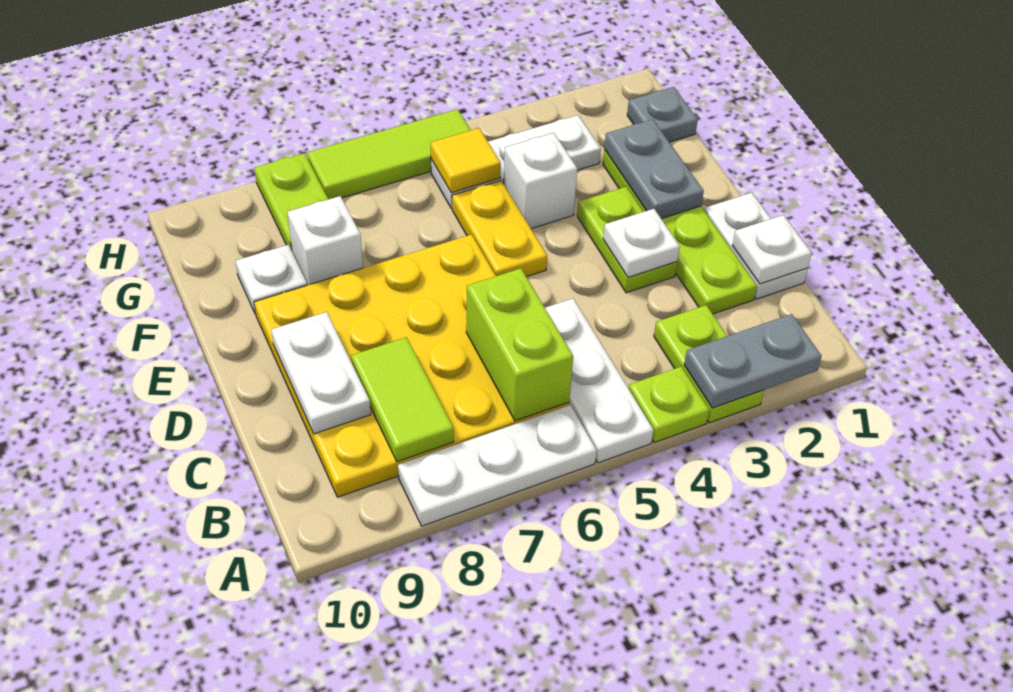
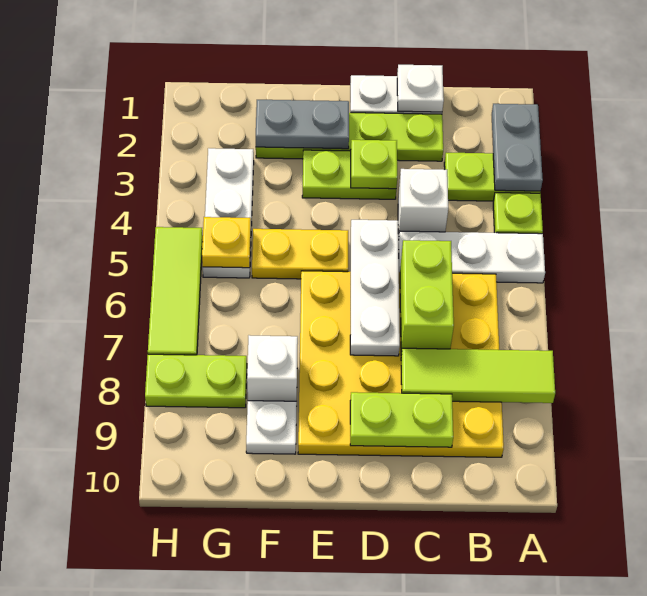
white 1x3 plate [398,405,597,526] -> white 1x3 plate moved to [350,220,400,356]
lime 1x2 brick [466,268,573,421] -> lime 1x2 brick turned to [400,240,454,354]
lime 1x2 tile [351,337,454,462] -> lime 1x3 tile [401,348,555,403]
white 1x2 plate [271,312,371,434] -> lime 1x2 plate [350,392,453,447]
white 1x1 plate [603,209,680,277] -> lime 1x1 plate [351,140,397,189]
white 1x1 brick [504,133,577,229] -> white 1x1 brick moved to [398,169,448,239]
grey 1x1 plate [627,87,698,142] -> none
yellow 1x1 tile [430,128,501,193] -> yellow 1x1 plate [202,217,251,268]

